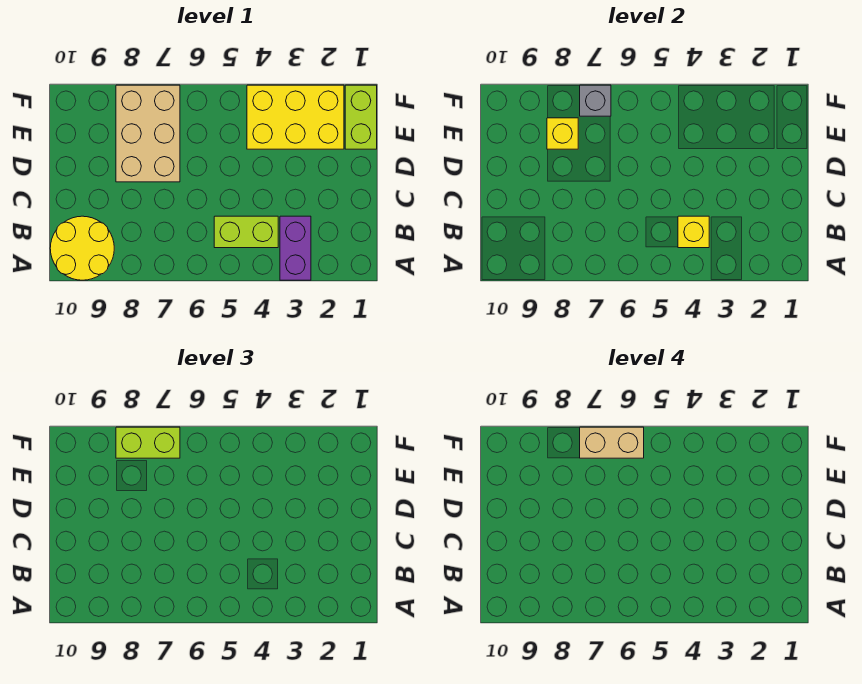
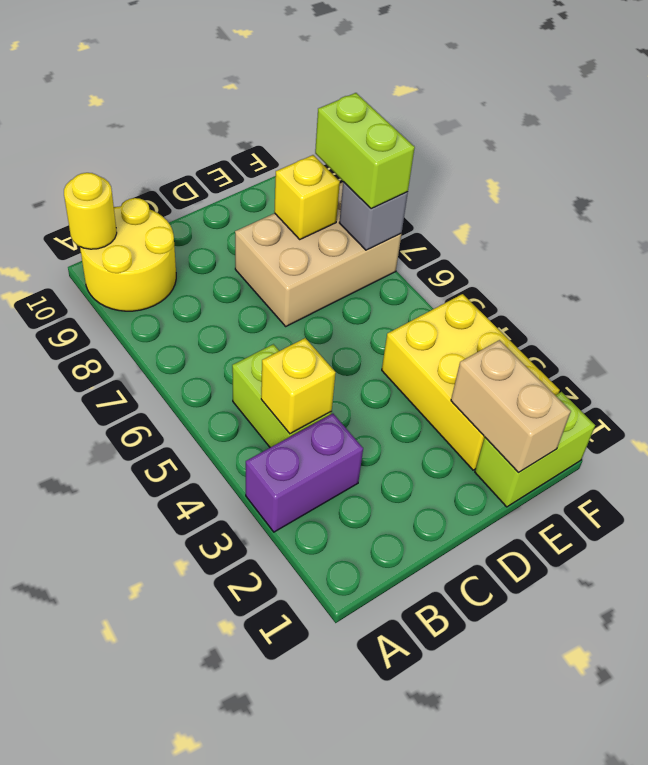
none -> yellow 1x1 round brick [64,173,117,249]
tan 1x2 brick [580,427,644,458] -> tan 1x2 brick moved to [451,340,571,472]

